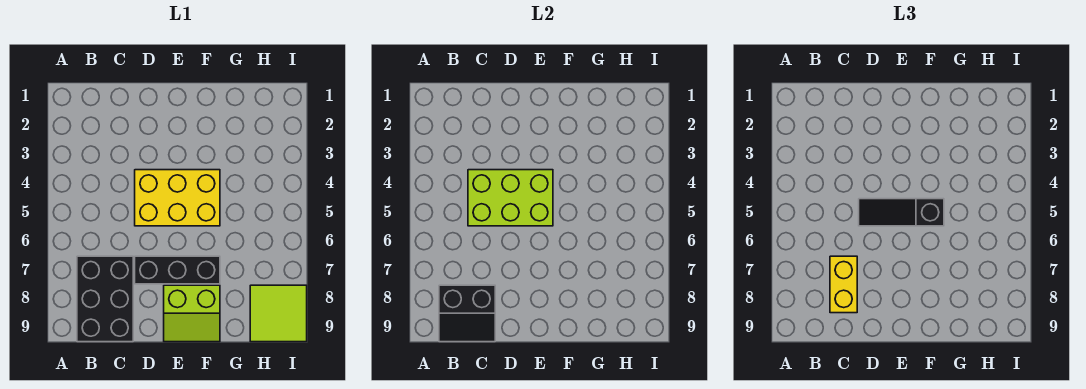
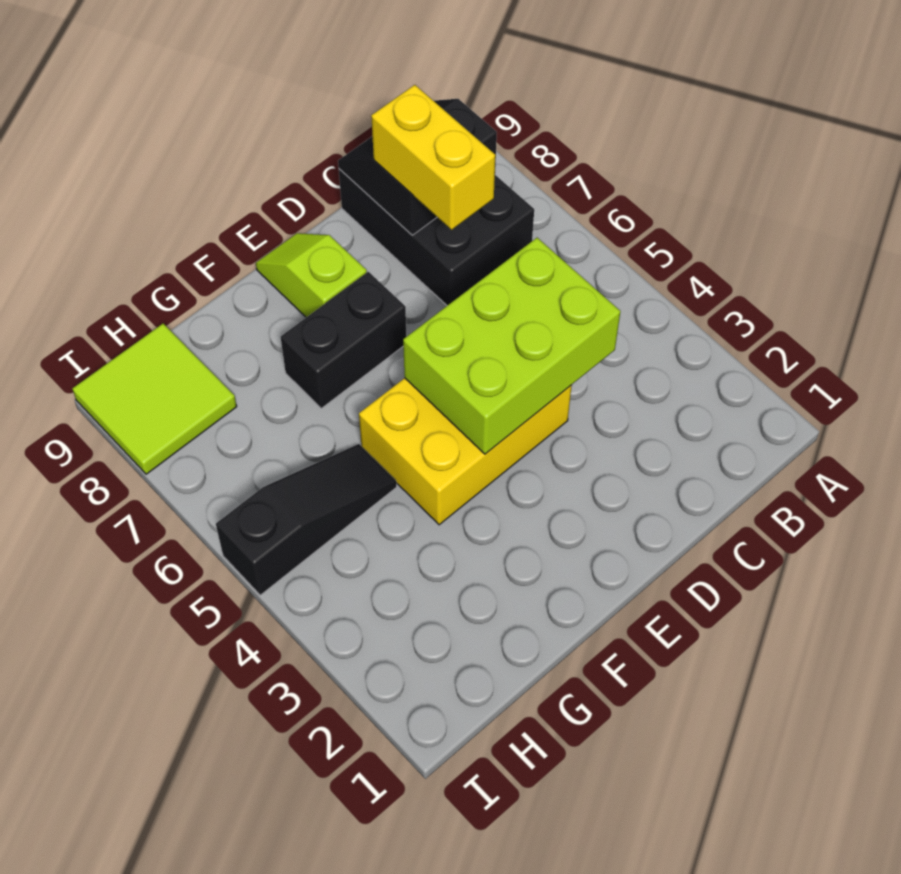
black 1x3 slope [859,199,944,226] -> black 1x3 slope moved to [216,444,397,595]
black 1x3 brick [135,256,220,284] -> black 1x2 brick [281,272,407,408]
lime 2x2 slope [164,285,220,342] -> lime 1x2 slope [256,233,367,317]

